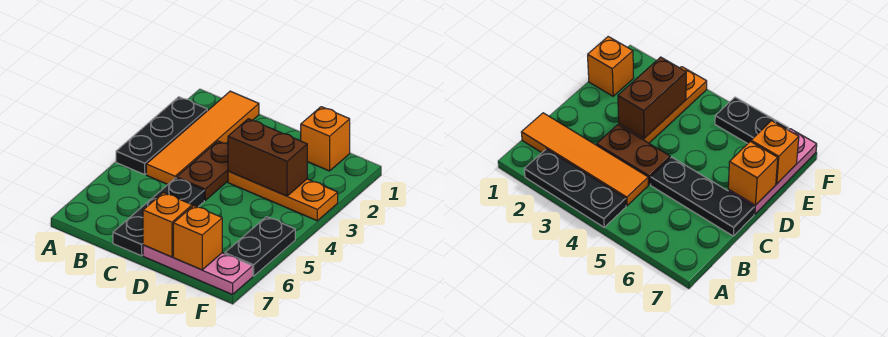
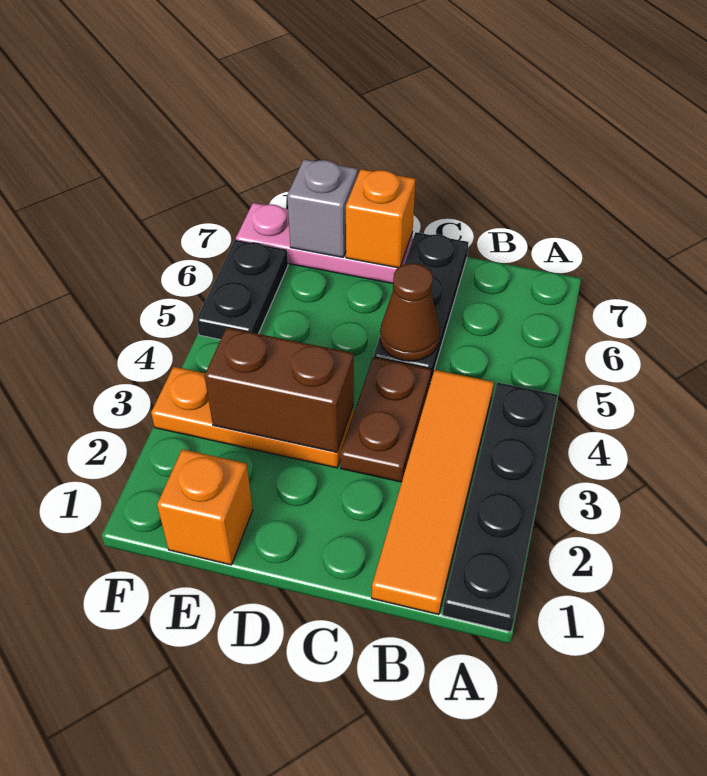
black 1x3 plate [116,97,207,174] -> black 1x4 plate [442,382,558,632]
none -> brown 1x1 cone [380,263,440,361]
orange 1x1 brick [173,205,222,270] -> grey 1x1 brick [287,159,358,257]

